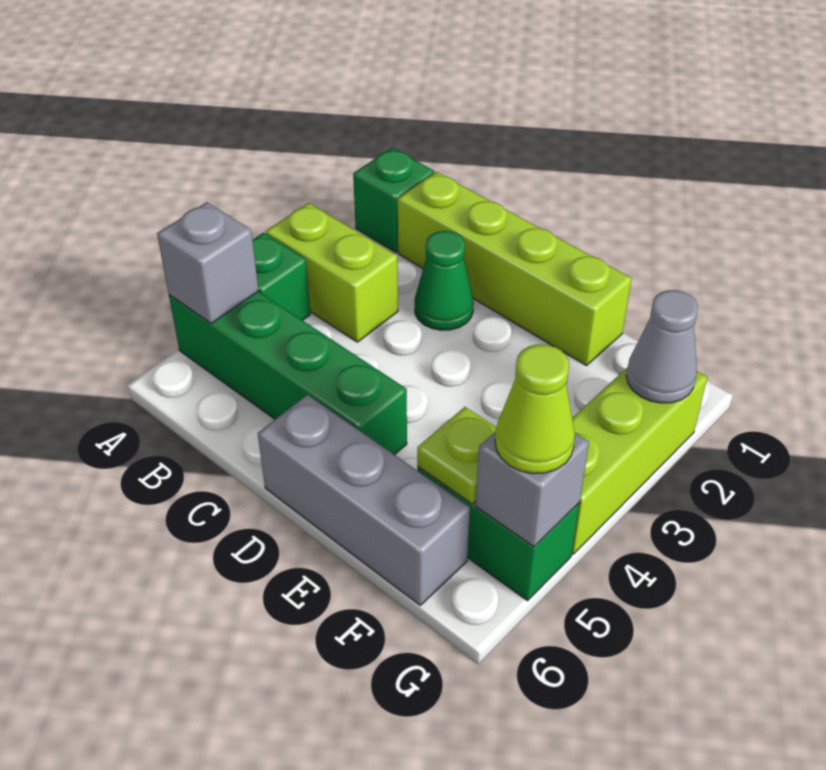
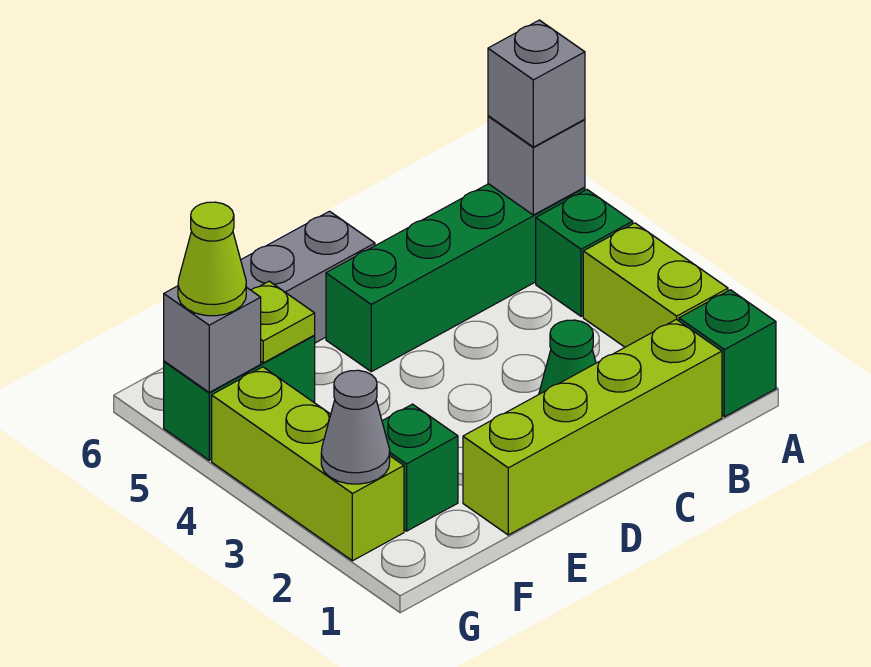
lime 1x2 brick [266,203,398,342] -> lime 1x2 brick turned to [583,223,728,347]
none -> grey 1x1 brick [488,20,585,147]
none -> green 1x1 brick [382,404,458,531]

